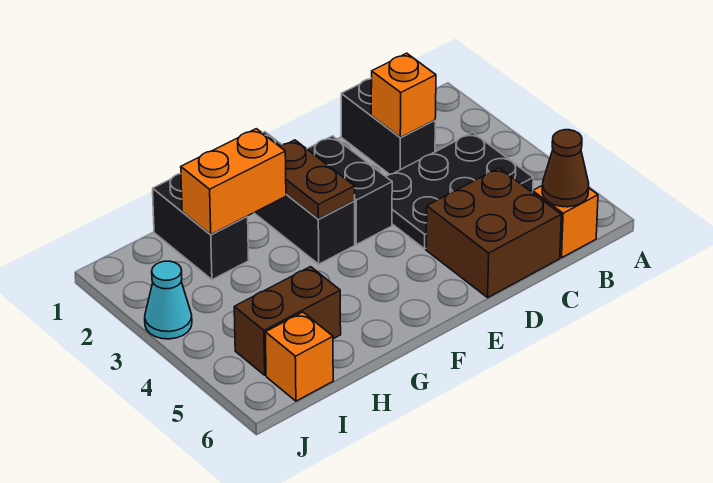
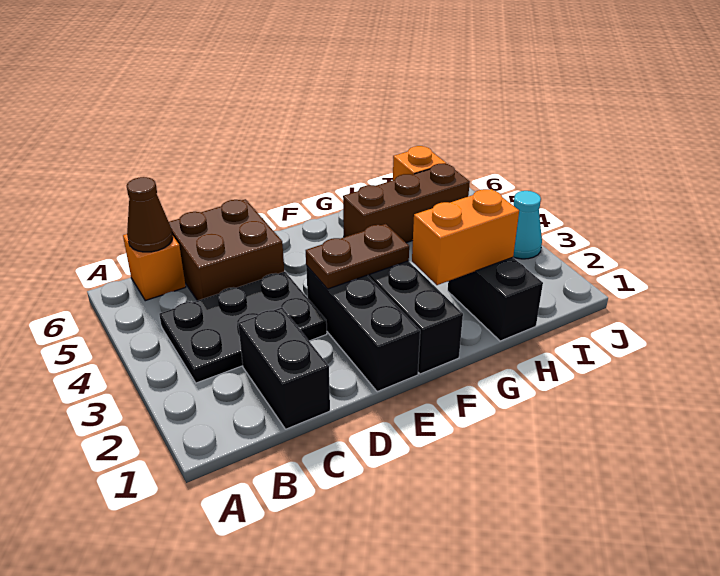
orange 1x1 brick [371,53,436,137] -> none
black 1x2 brick [307,136,392,244] -> black 1x3 brick [306,266,420,392]
brown 1x2 plate [280,140,355,219] -> brown 1x2 plate turned to [306,224,409,289]
brown 1x2 brick [234,267,341,375] -> brown 1x3 brick [343,164,470,243]

